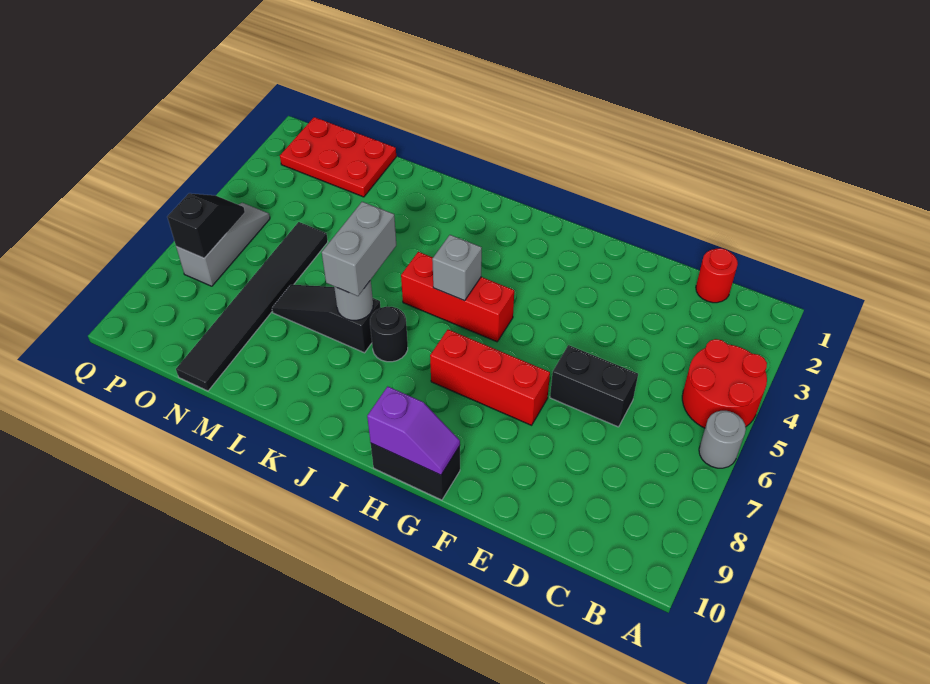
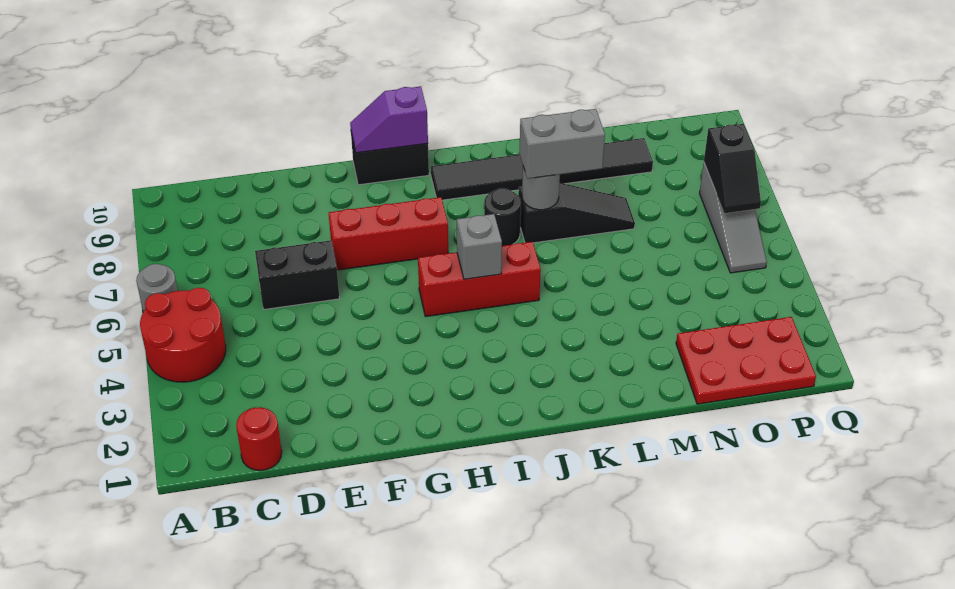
grey 1x2 brick [322,202,396,296] -> grey 1x2 brick turned to [519,109,605,179]
black 1x6 tile [176,222,328,391] -> black 1x6 tile turned to [431,138,653,200]

